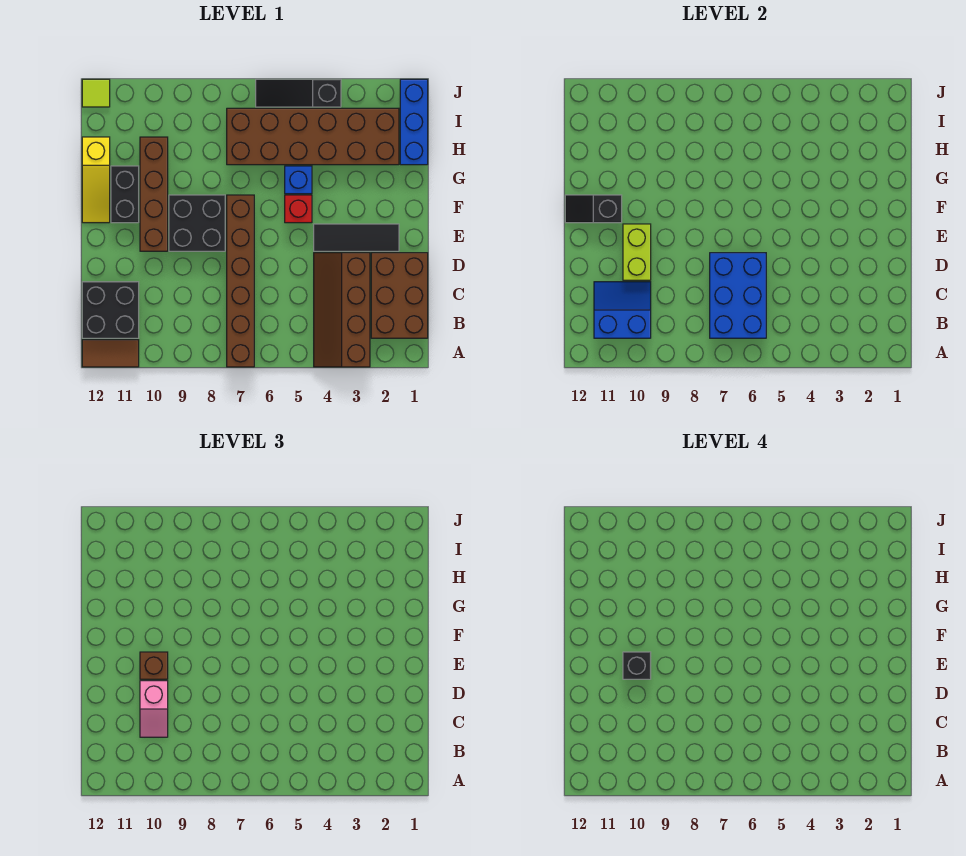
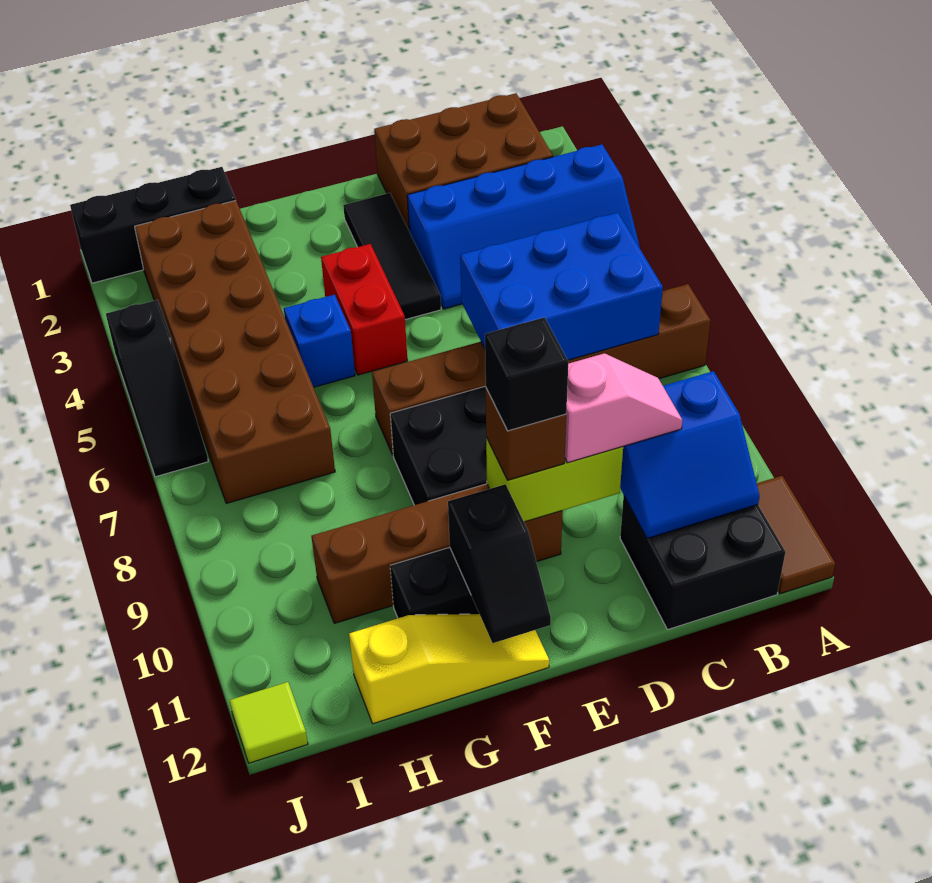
brown 2x4 slope [314,253,370,367] -> blue 2x4 slope [407,144,640,309]
blue 2x2 slope [594,282,651,338] -> blue 2x2 slope turned to [620,371,760,538]
red 1x1 brick [285,195,312,223] -> red 1x2 brick [321,244,408,375]
blue 1x3 brick [400,79,428,165] -> black 1x3 brick [70,167,236,283]

